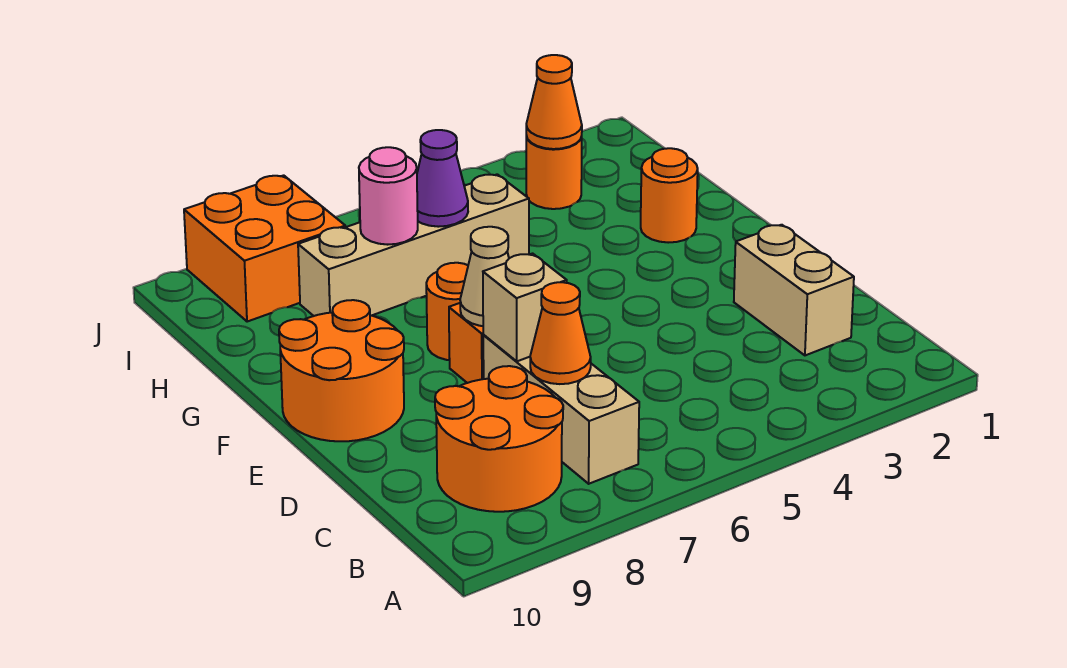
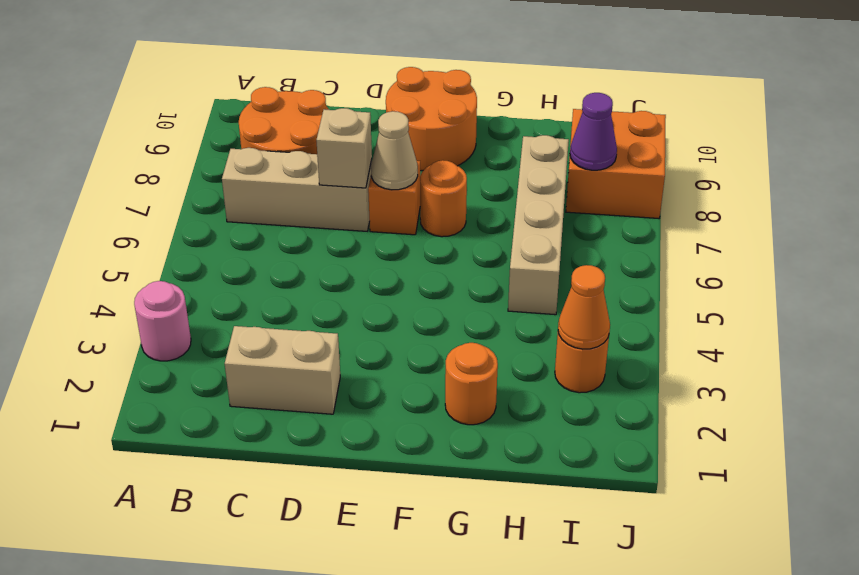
orange 1x1 cone [530,282,591,384] -> none
purple 1x1 cone [417,130,468,227] -> purple 1x1 cone moved to [570,93,617,170]
pink 1x1 round brick [359,147,418,245] -> pink 1x1 round brick moved to [134,281,191,361]

